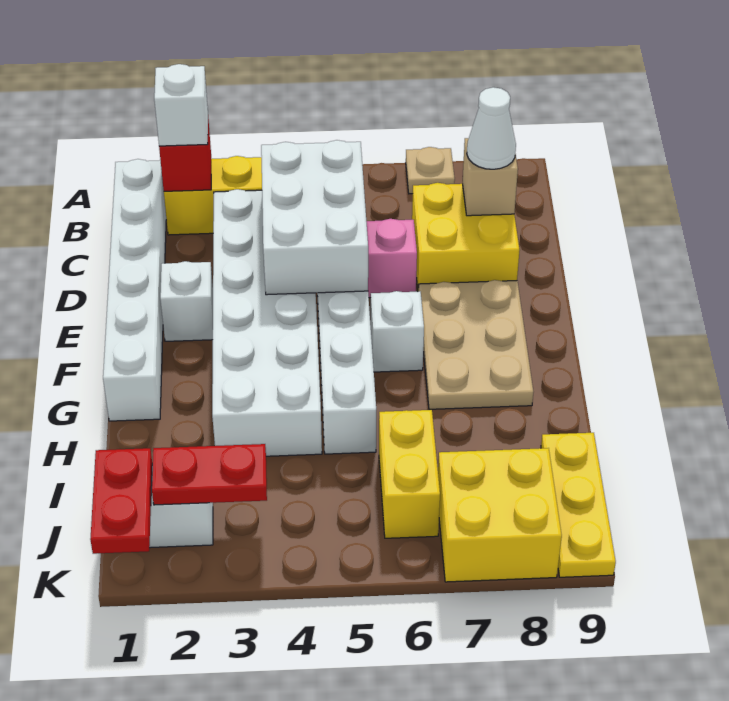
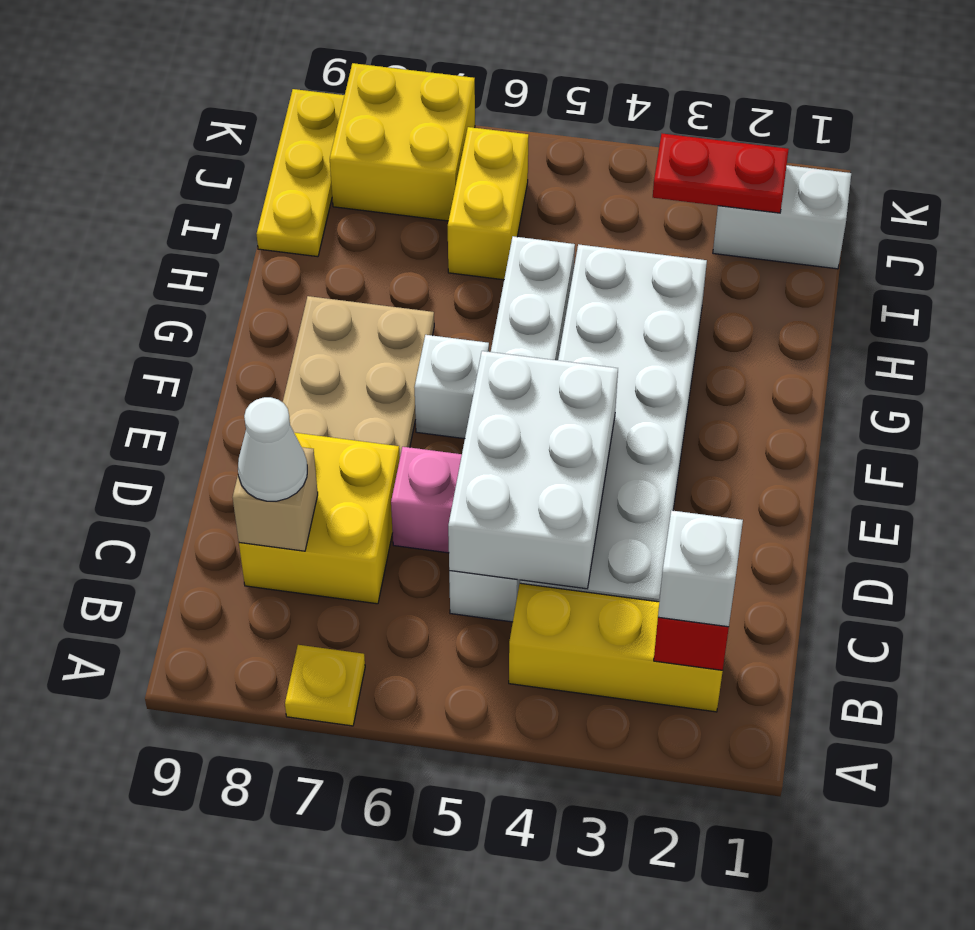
tan 1x1 plate [406,147,455,194] -> yellow 1x1 plate [285,645,365,726]
white 1x6 brick [103,159,166,421] -> none
white 1x1 brick [160,261,213,341] -> none
red 1x2 plate [90,448,152,554] -> none

